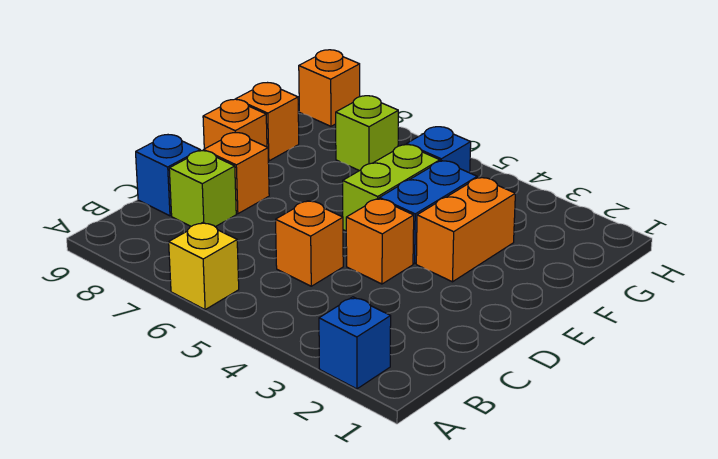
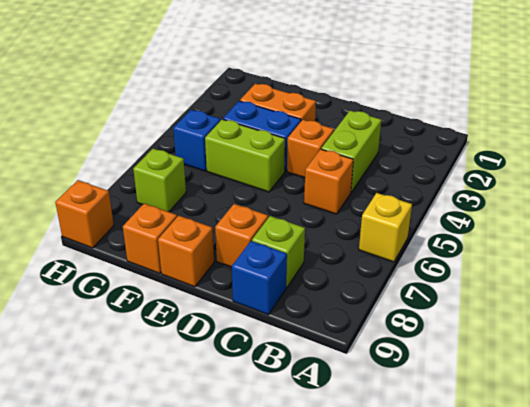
blue 1x1 brick [319,297,391,389] -> none
none -> lime 1x2 brick [321,111,381,192]

